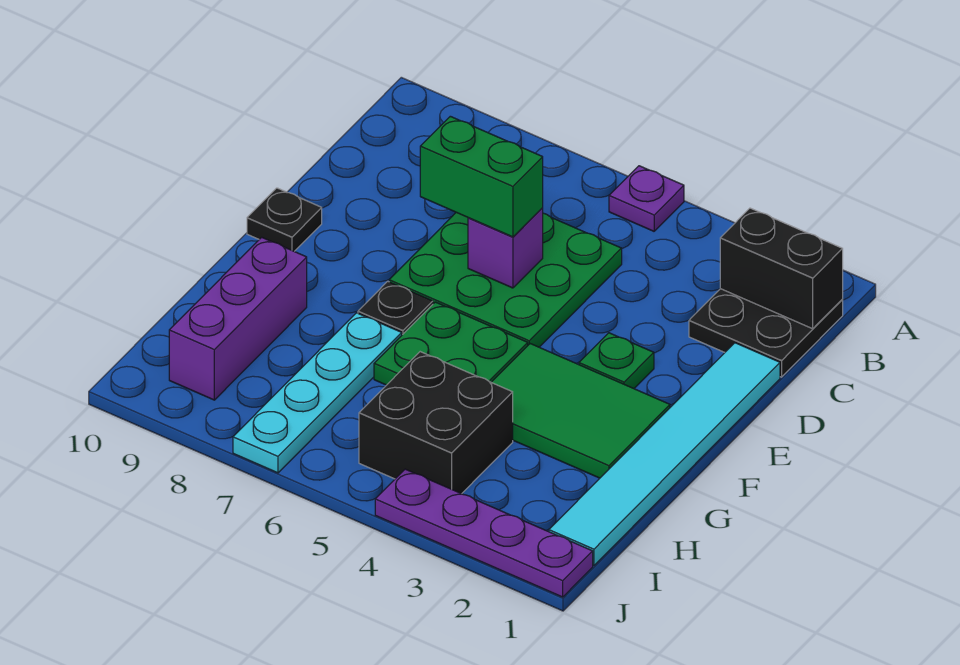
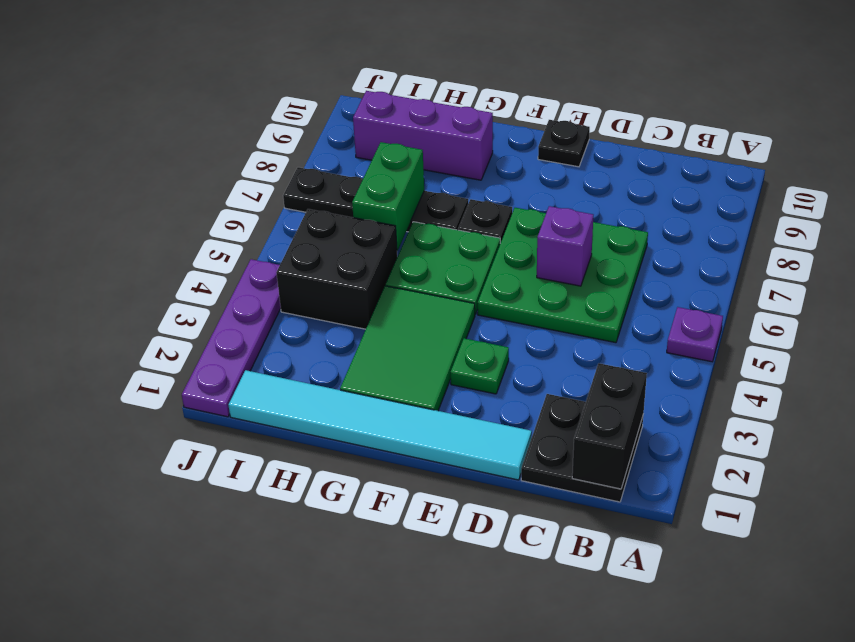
green 1x2 brick [420,116,543,237] -> green 1x2 brick moved to [352,142,424,251]
cyan 1x4 plate [233,313,402,473] -> black 1x4 plate [283,167,468,232]

